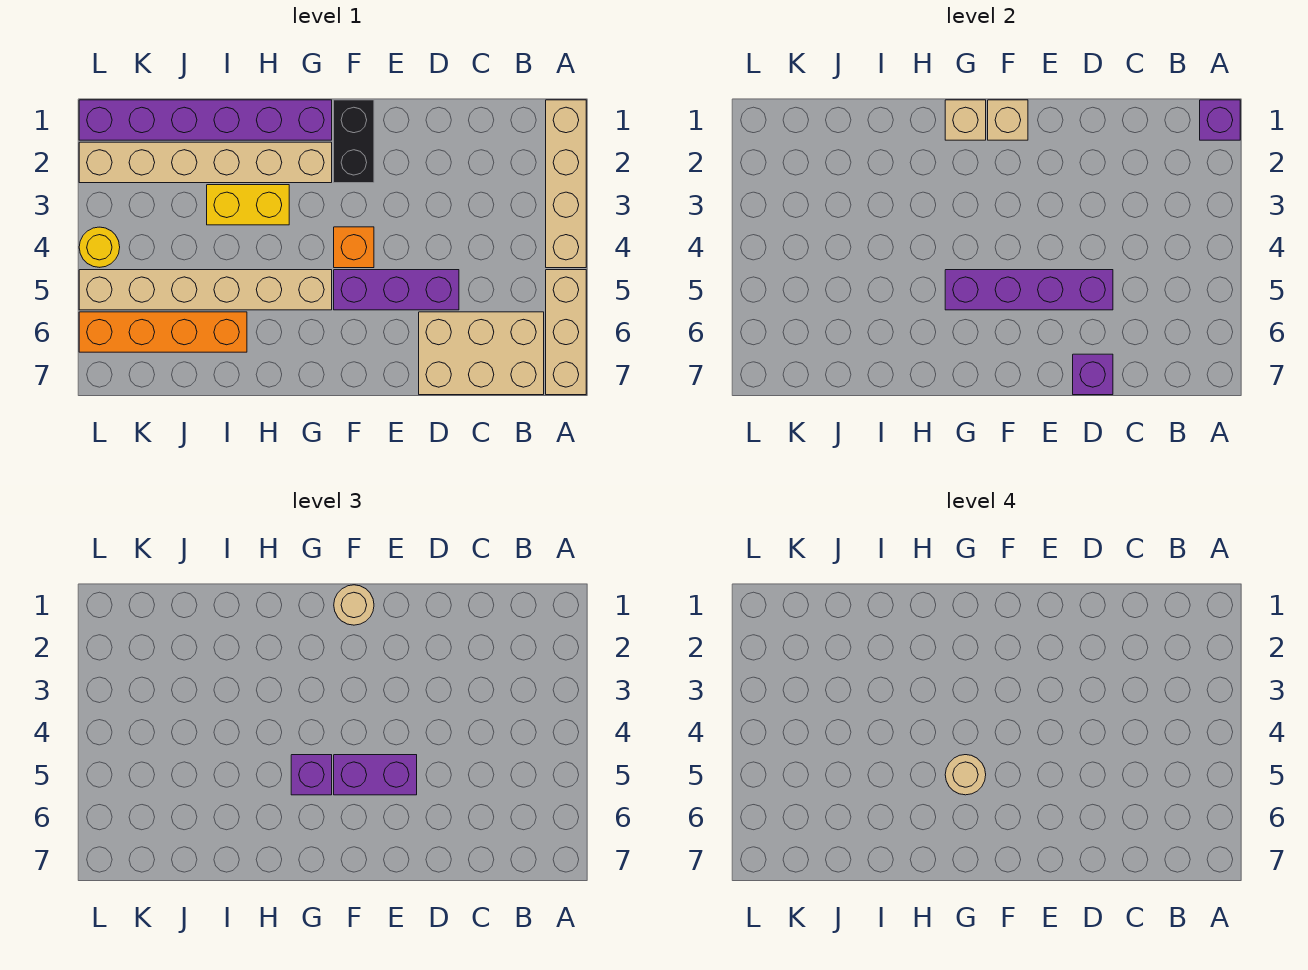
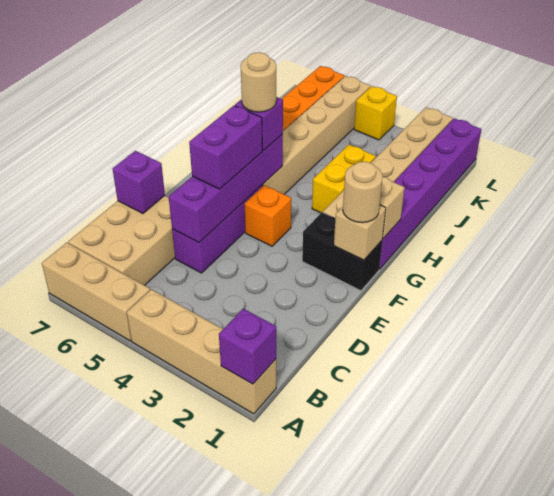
yellow 1x1 round brick [79,227,120,267] -> yellow 1x1 brick [354,86,397,140]

